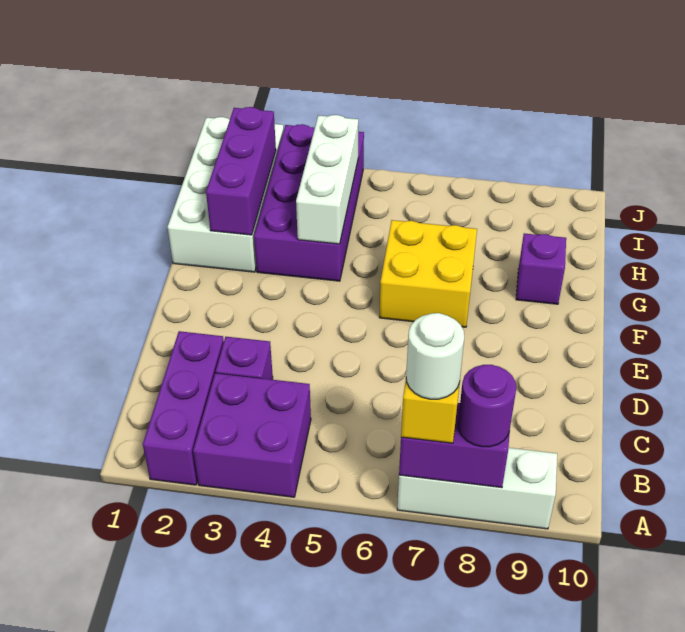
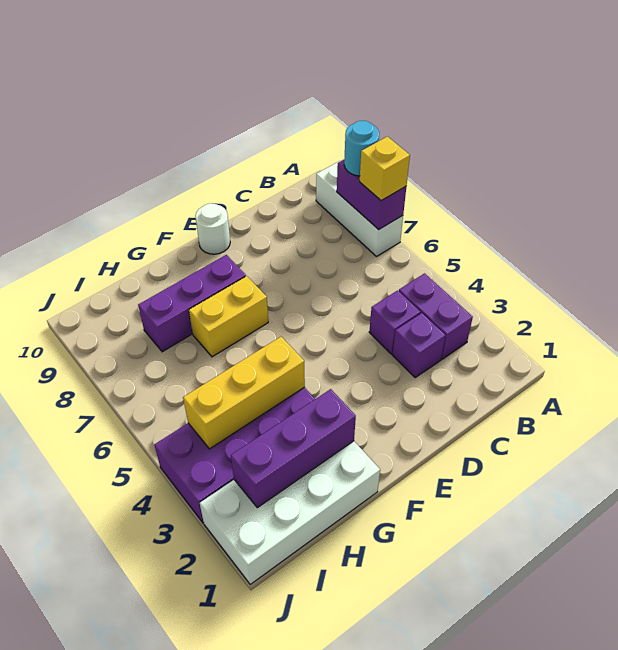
purple 1x3 brick [143,331,224,485] -> purple 1x3 brick moved to [138,255,246,352]
purple 2x2 brick [193,373,311,497] -> purple 1x2 brick [399,273,473,359]
white 1x1 round brick [406,313,464,399] -> white 1x1 round brick moved to [195,203,230,254]
purple 1x1 round brick [458,365,516,447] -> cyan 1x1 round brick [344,121,379,176]
yellow 2x2 brick [379,220,477,327] -> yellow 1x2 brick [189,276,268,357]
white 1x3 brick [296,115,358,244] -> yellow 1x3 brick [183,337,305,449]
purple 1x1 brick [516,233,566,304] -> purple 1x1 brick moved to [369,290,421,354]

